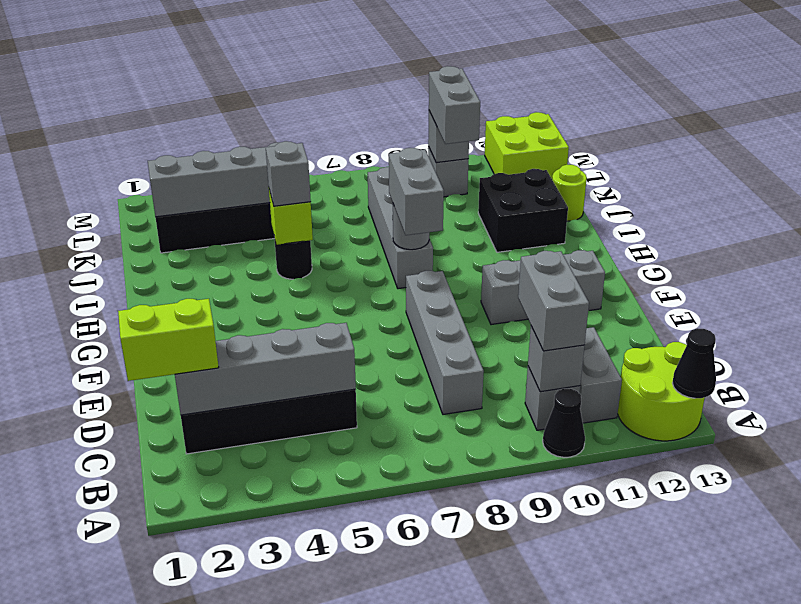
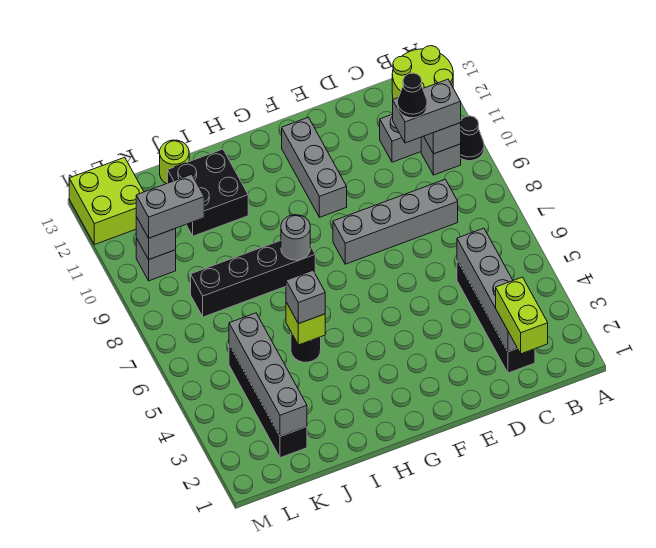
black 1x1 cone [673,328,716,398] -> black 1x1 cone moved to [398,73,427,118]
grey 1x2 brick [389,148,444,235] -> none
grey 1x4 brick [368,167,433,289] -> black 1x4 brick [191,240,315,317]

